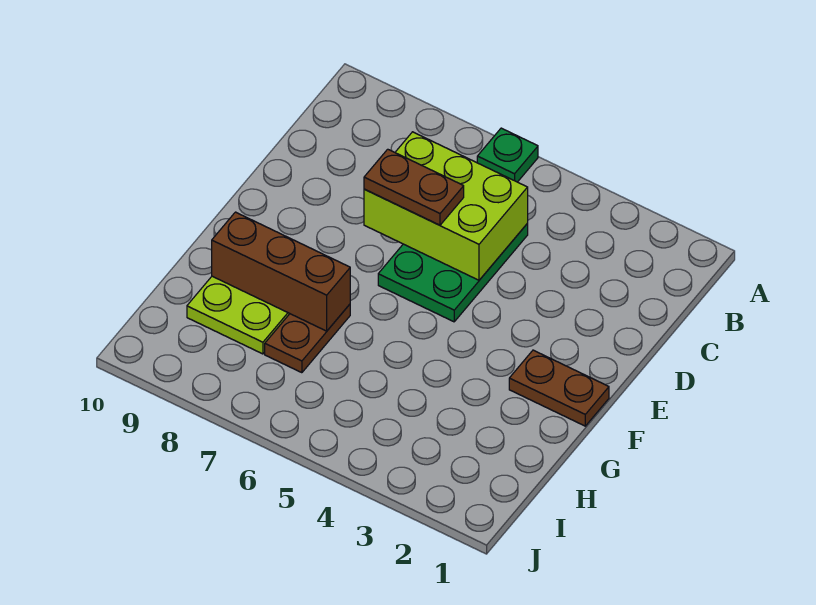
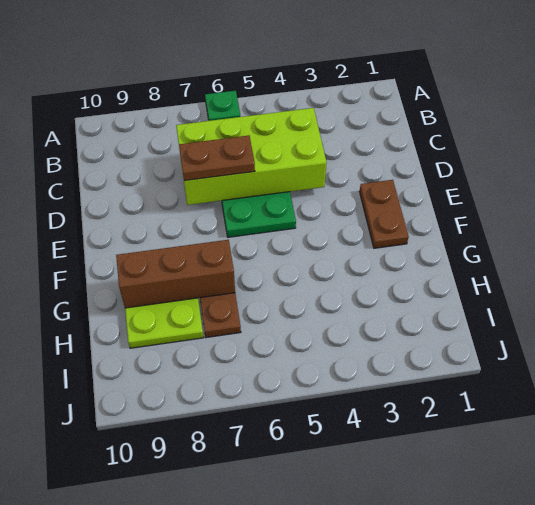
lime 2x3 brick [364,132,528,280] -> lime 2x4 brick [176,108,327,205]
brown 1x2 plate [509,350,609,426] -> brown 1x2 plate turned to [360,180,409,248]

